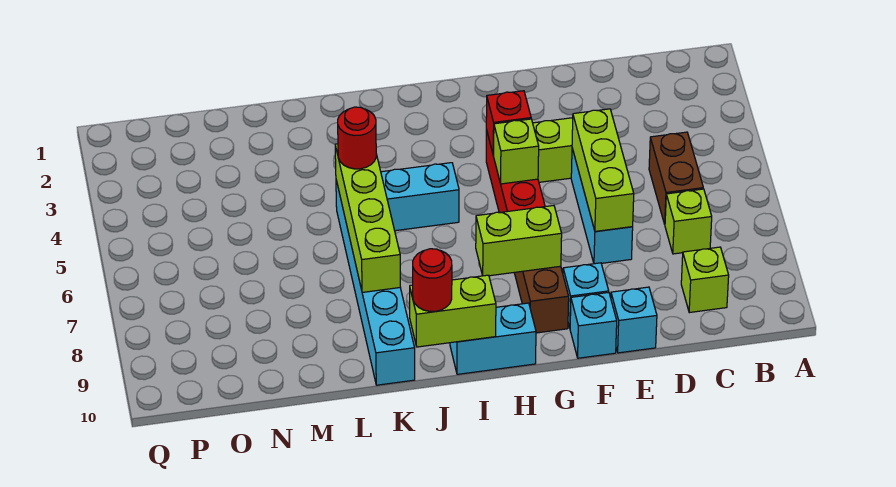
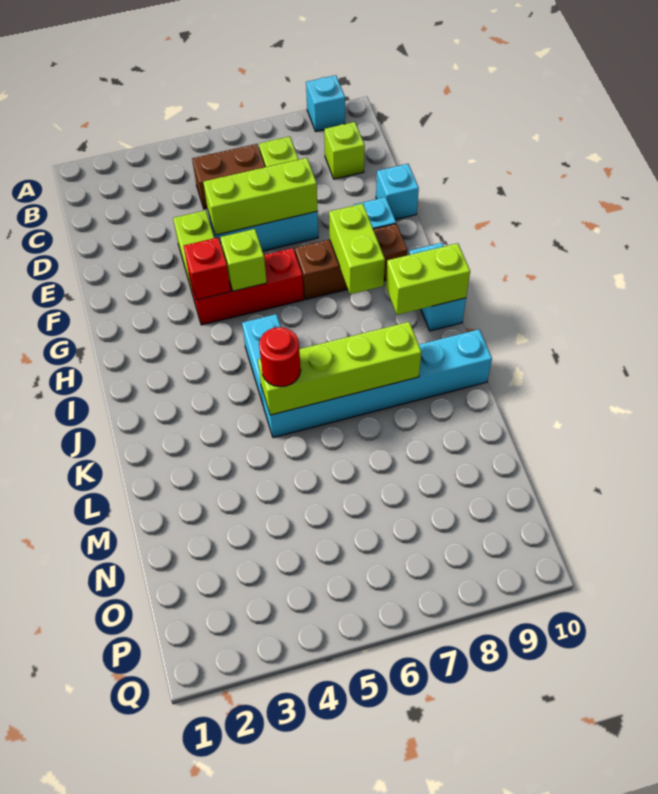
cyan 1x1 brick [570,292,617,358] -> cyan 1x1 brick moved to [306,75,345,131]
lime 1x2 brick [410,275,496,347] -> lime 1x2 brick turned to [386,243,470,315]
red 1x1 round brick [413,249,452,311] -> none

